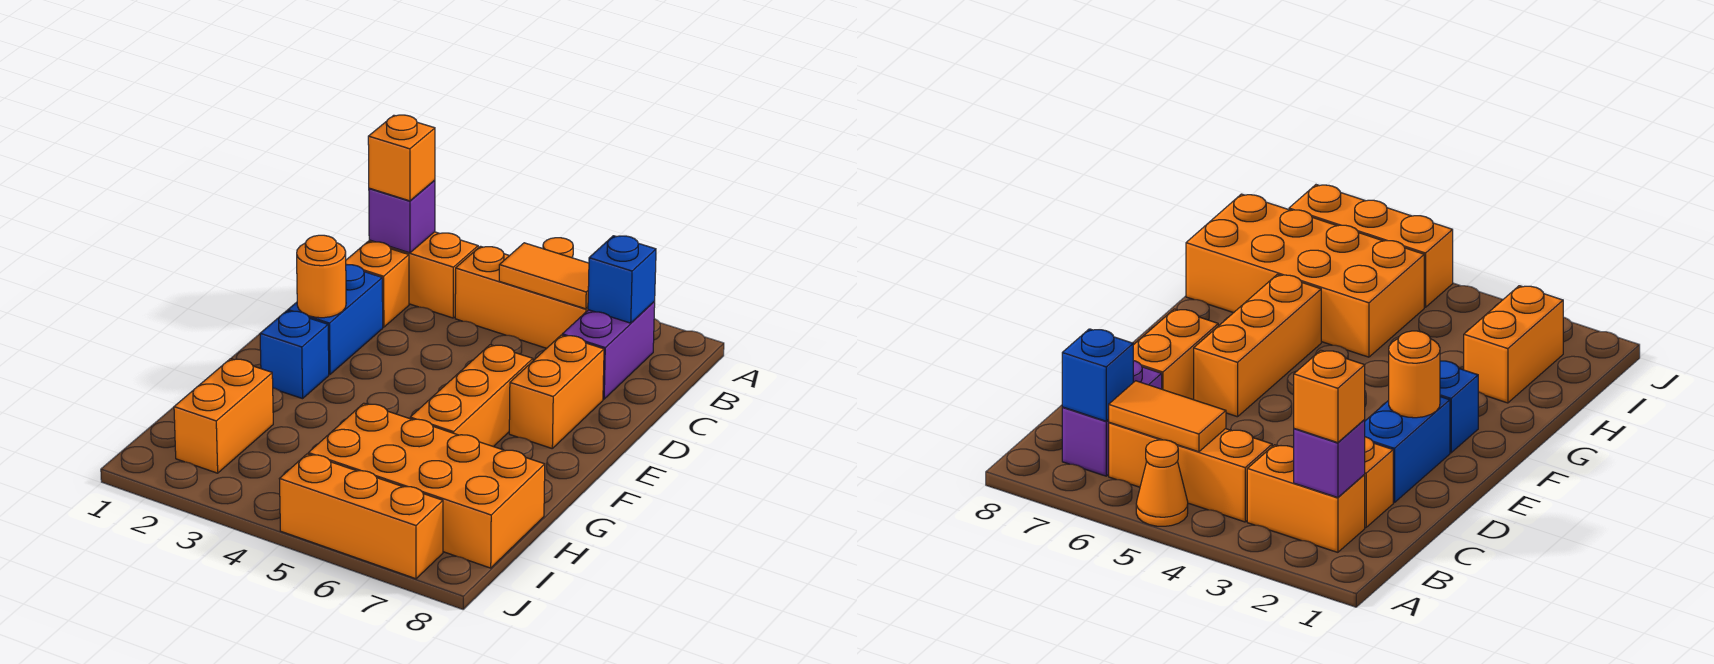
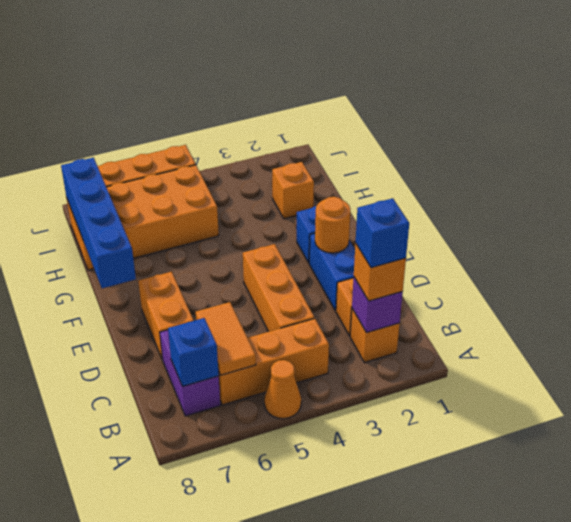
orange 1x2 brick [369,232,478,318] -> orange 1x1 brick [350,309,400,362]
none -> blue 1x1 brick [356,198,409,268]
orange 1x2 tile [499,243,589,309] -> orange 1x2 tile turned to [196,302,256,375]
orange 1x3 brick [410,345,533,447] -> orange 1x3 brick moved to [243,244,314,332]
none -> blue 1x4 brick [61,158,136,288]
orange 1x2 brick [174,359,273,473] -> orange 1x1 brick [272,162,314,219]

